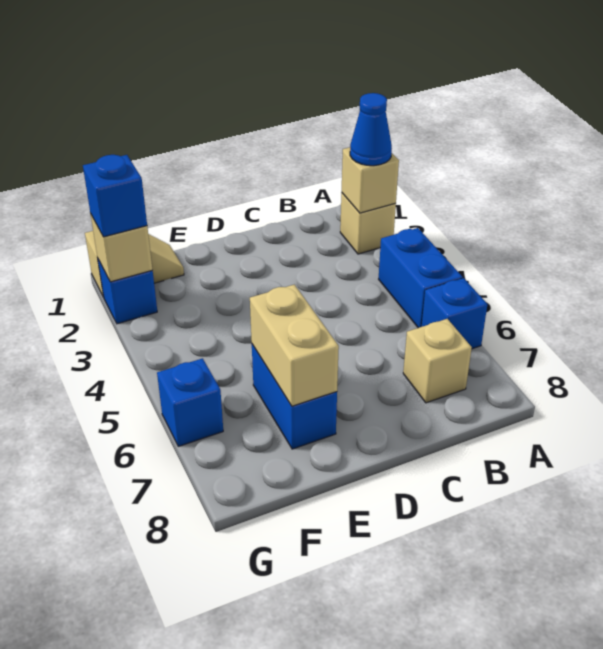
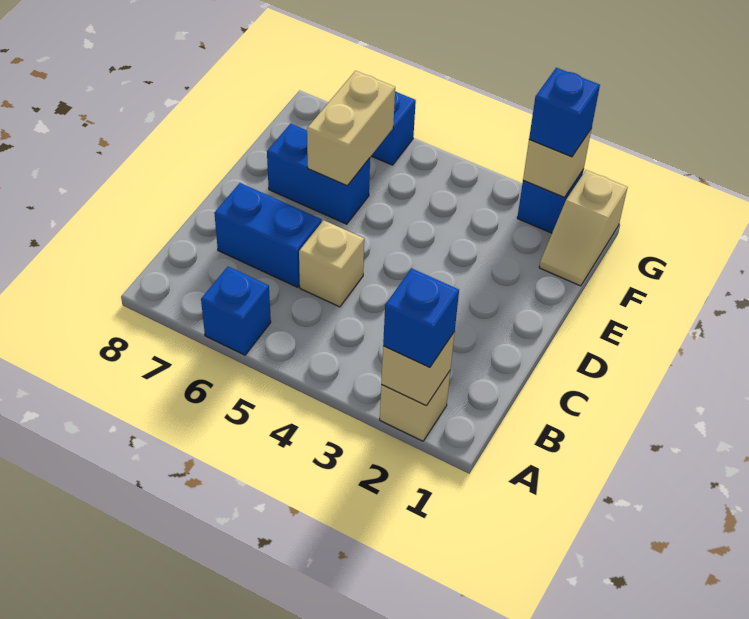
blue 1x1 cone [350,93,392,166] -> blue 1x1 brick [383,268,459,368]
blue 1x2 brick [379,228,463,328] -> blue 1x2 brick moved to [214,183,321,287]
tan 1x1 brick [403,319,472,403] -> tan 1x1 brick moved to [299,220,364,307]
tan 1x2 brick [250,285,339,406] -> tan 1x2 brick turned to [307,71,395,186]

